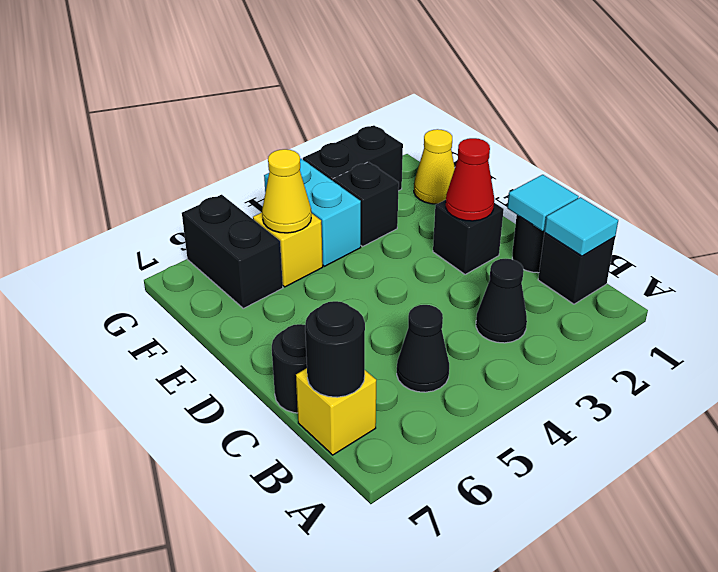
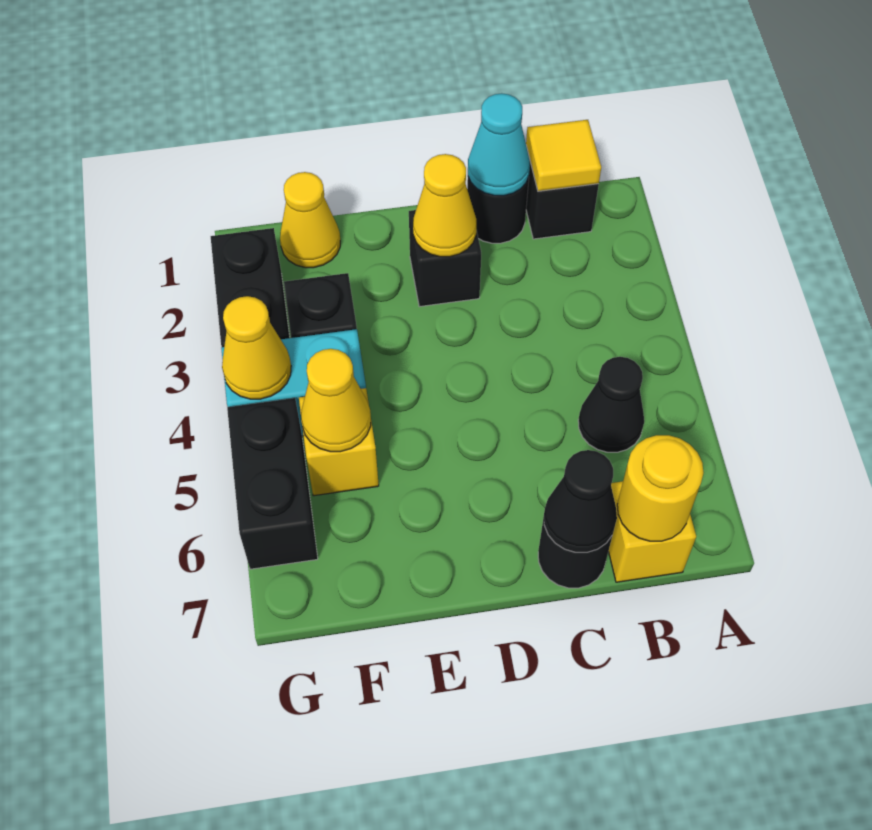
cyan 1x1 tile [545,197,618,256] -> yellow 1x1 tile [526,120,601,191]
black 1x1 cone [476,259,527,343] -> black 1x1 cone moved to [544,450,617,552]
black 1x1 round brick [305,301,365,397] -> yellow 1x1 round brick [617,435,704,541]
cyan 1x1 tile [507,175,579,231] -> cyan 1x1 cone [468,93,530,196]
red 1x1 cone [446,138,494,221] -> yellow 1x1 cone [413,154,476,257]
black 1x2 brick [182,195,283,308] -> black 1x2 brick turned to [227,398,318,569]
none -> yellow 1x1 cone [222,296,291,399]

